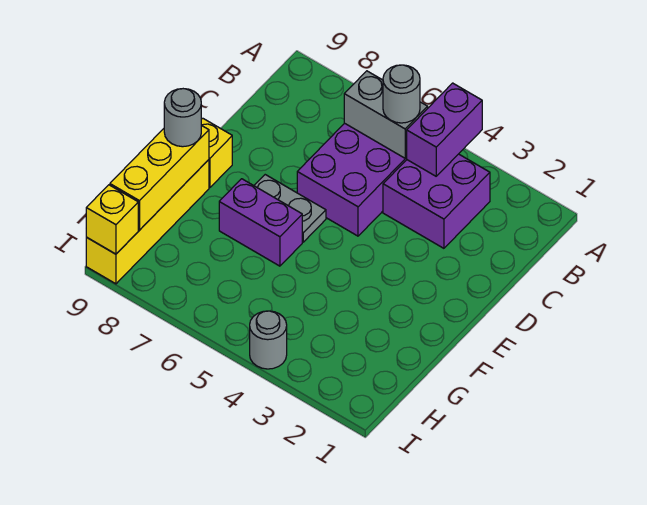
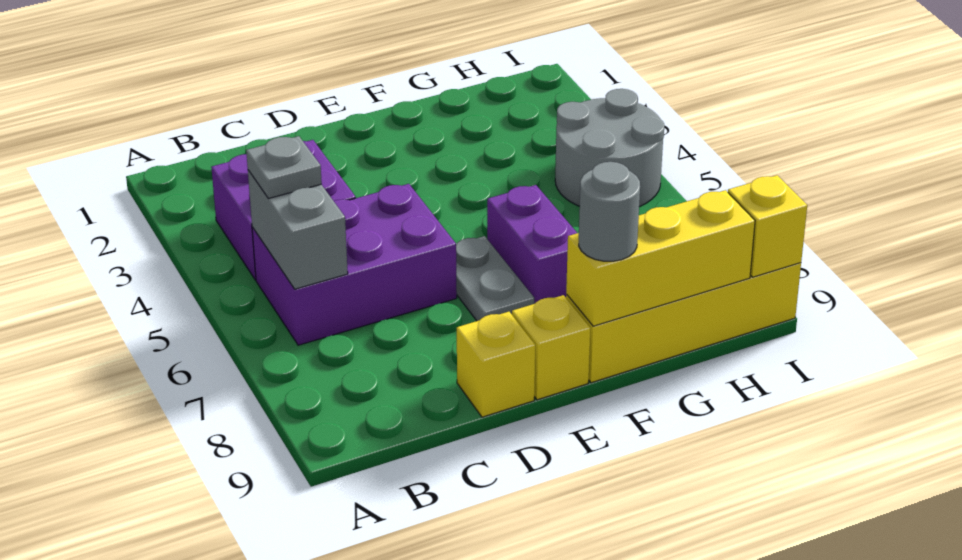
purple 1x2 brick [407,83,482,176] -> none
grey 1x1 round brick [383,65,420,123] -> grey 1x1 plate [246,136,322,199]
none -> yellow 1x1 brick [457,312,535,417]
grey 1x1 round brick [250,311,287,369] -> grey 2x2 round brick [555,89,664,207]

